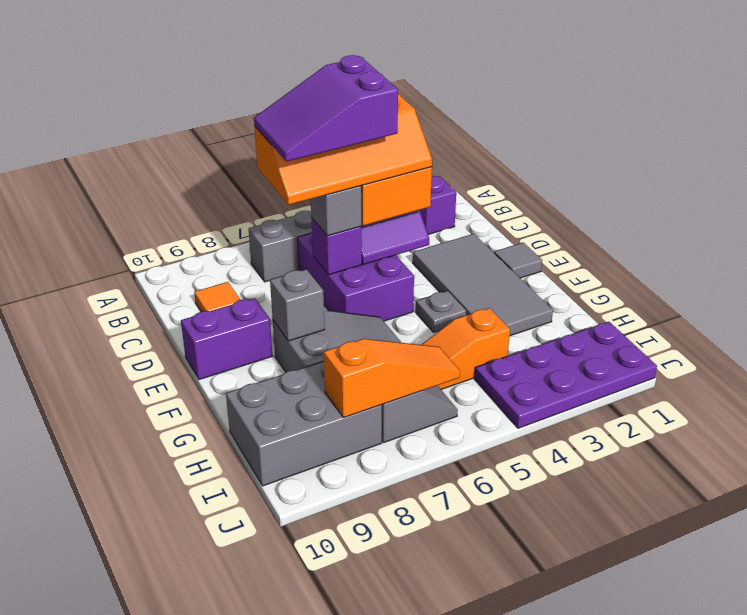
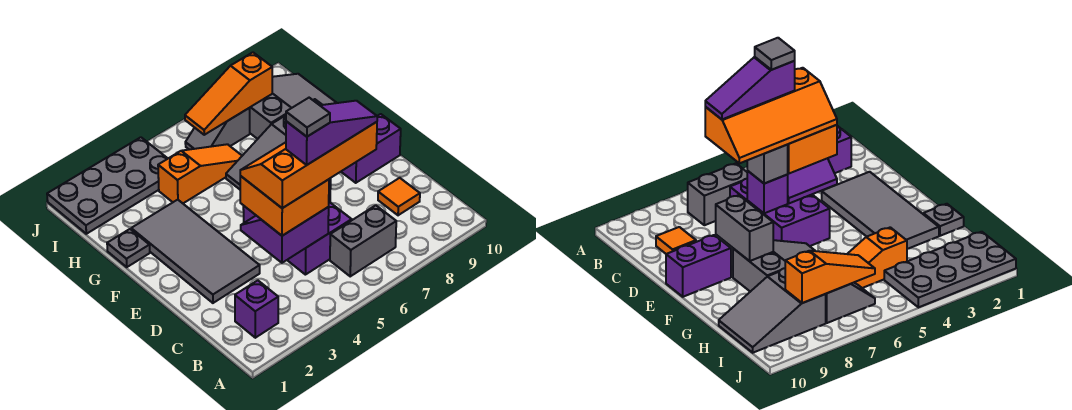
purple 2x3 slope [254,55,398,162] -> purple 1x3 slope [286,101,377,165]
grey 1x1 tile [494,243,542,278] -> grey 1x1 tile moved to [286,98,330,137]
grey 1x1 plate [416,291,466,333] -> grey 1x1 plate moved to [107,229,150,267]
grey 1x1 brick [270,269,325,341] -> grey 1x2 brick [716,195,773,261]
grey 2x3 brick [226,361,382,486] -> grey 2x3 slope [249,74,336,139]
purple 2x4 plate [475,322,657,428] -> grey 2x4 plate [47,137,168,234]

